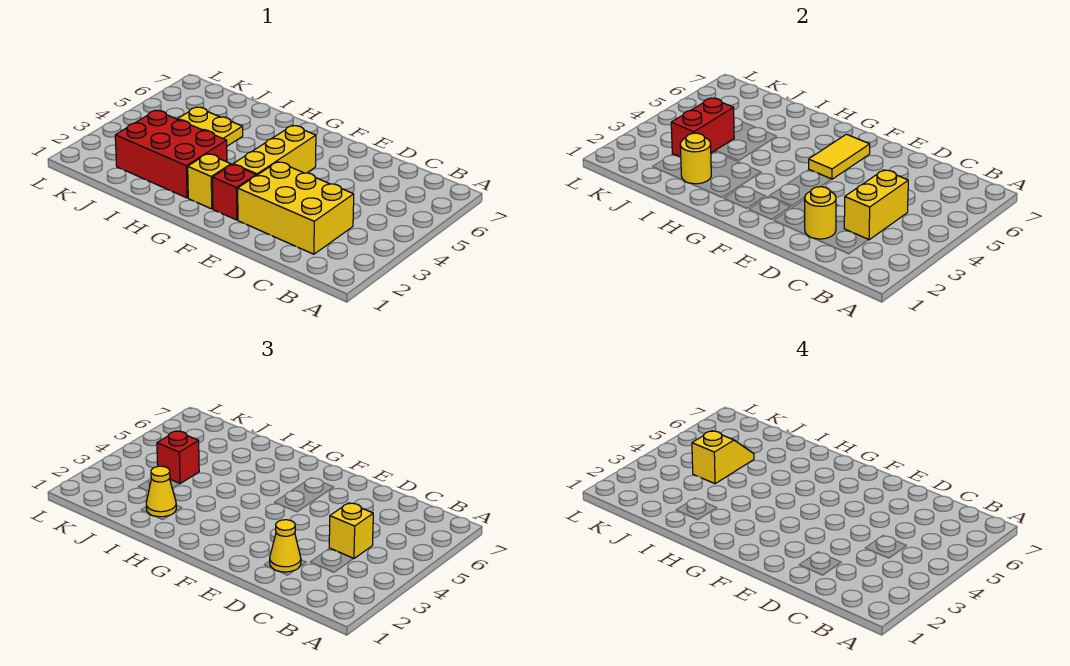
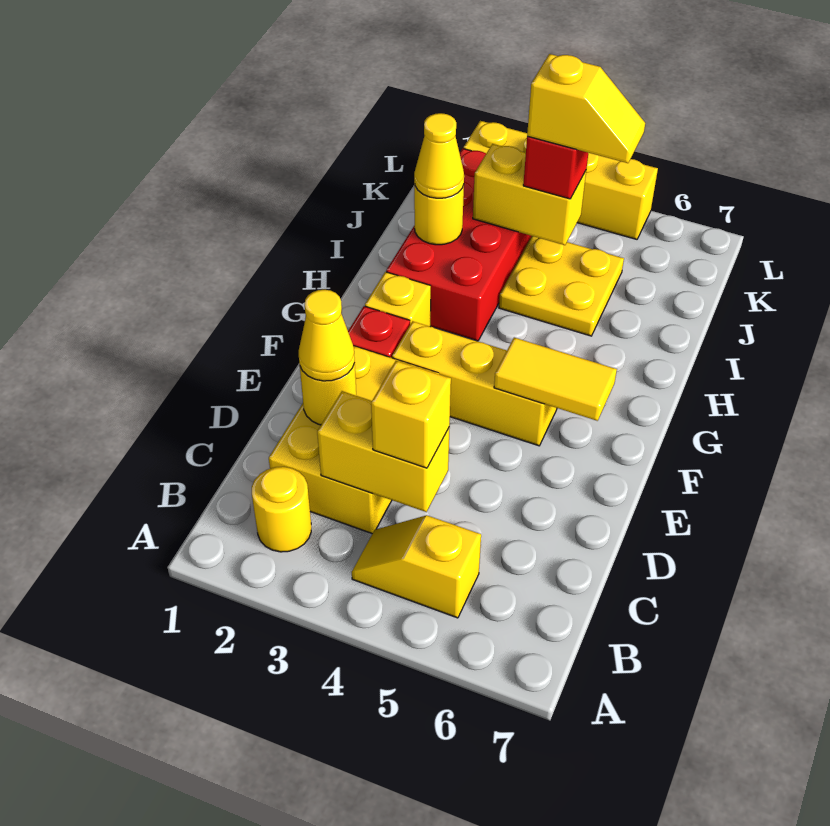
none -> yellow 1x1 round brick [252,467,311,552]
none -> yellow 1x2 slope [352,515,481,618]
red 2x3 brick [115,111,227,198] -> red 2x4 brick [386,149,531,341]
red 1x2 brick [671,98,734,157] -> yellow 1x2 brick [473,144,586,245]
none -> yellow 1x4 brick [464,121,658,239]

